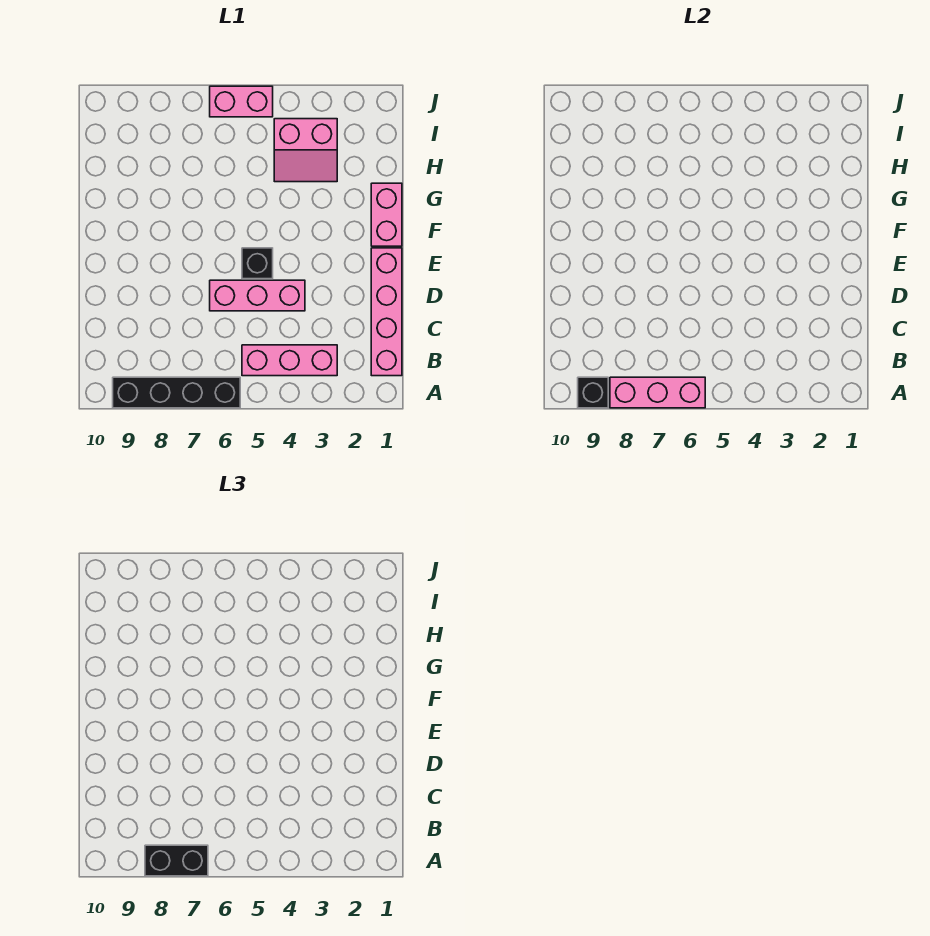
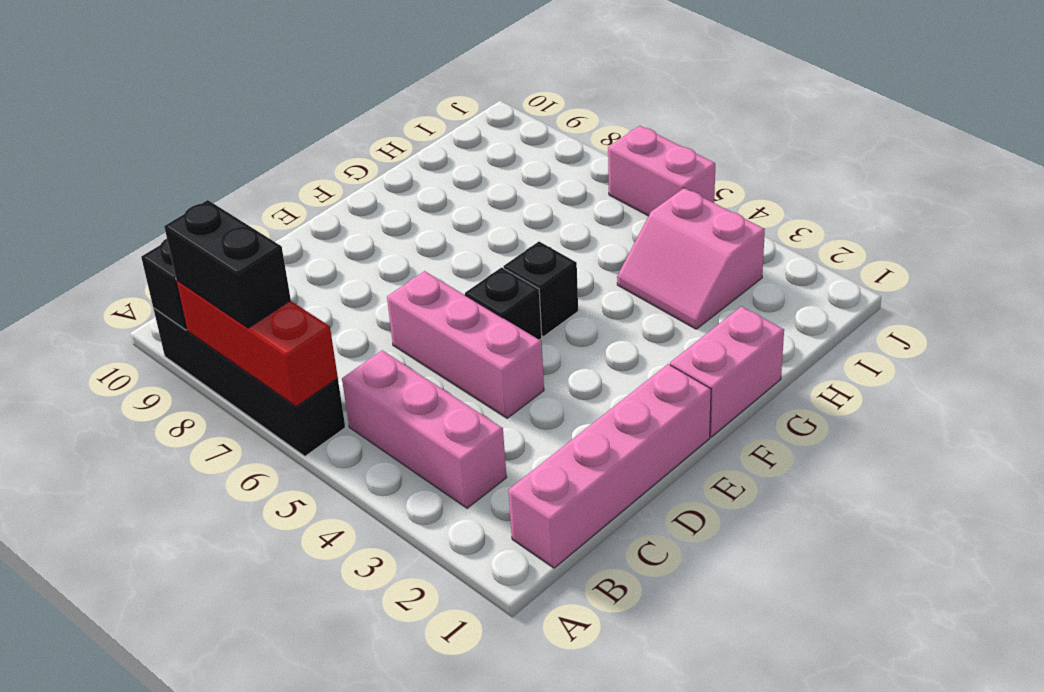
pink 1x3 brick [610,377,705,408] -> red 1x3 brick [176,280,338,407]
none -> black 1x1 brick [503,242,578,337]

